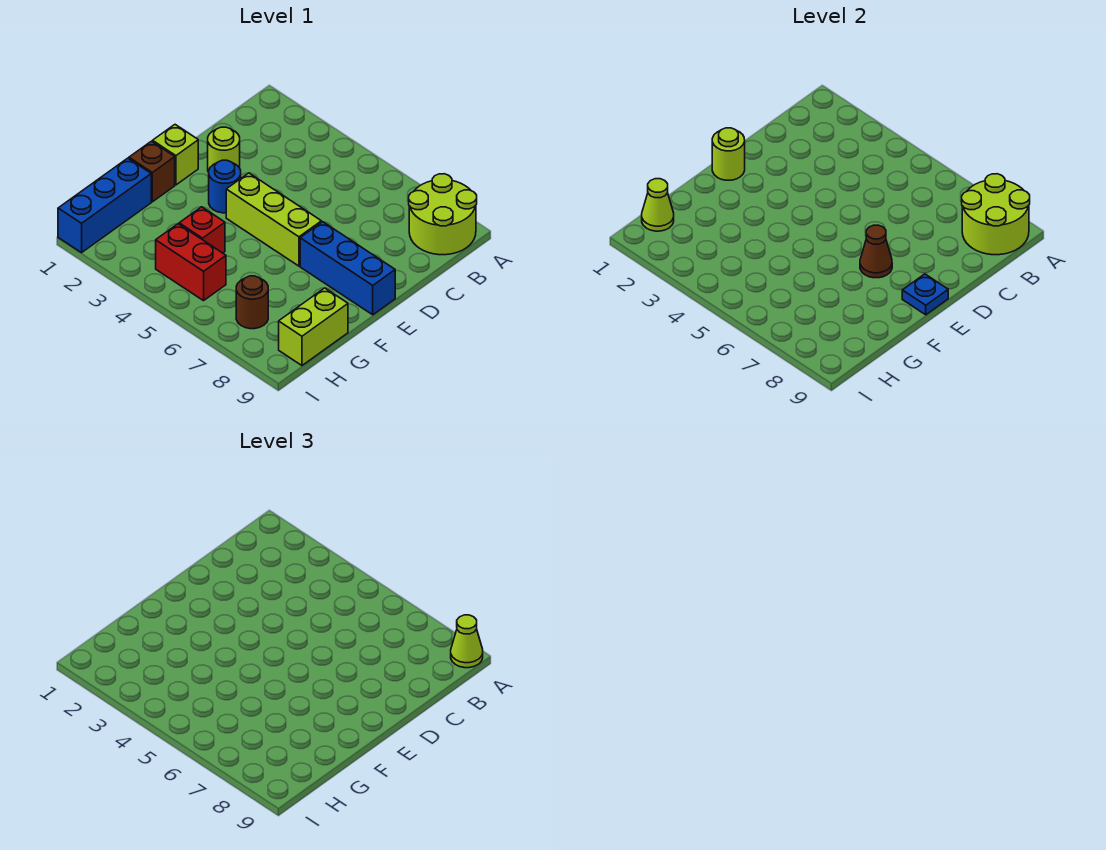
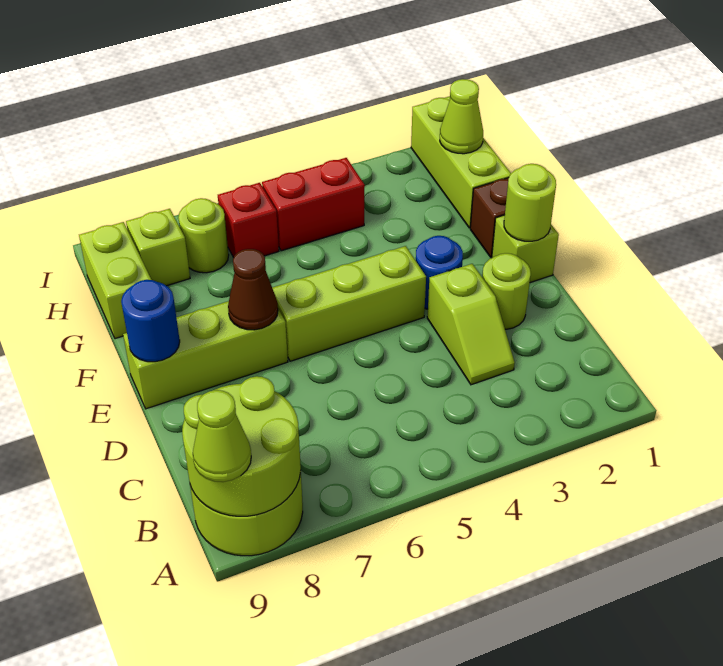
none -> lime 1x2 slope [427,264,515,385]
blue 1x3 brick [300,222,395,315] -> lime 1x3 brick [123,301,288,409]
blue 1x1 plate [902,274,948,315] -> blue 1x1 round brick [121,280,180,362]
blue 1x3 brick [58,158,151,253] -> lime 1x3 brick [411,96,511,228]
red 1x1 brick [179,207,225,253] -> red 1x1 brick moved to [218,183,279,257]
brown 1x1 round brick [236,276,268,329] -> lime 1x1 round brick [178,198,229,273]
none -> lime 1x1 brick [126,209,190,286]

